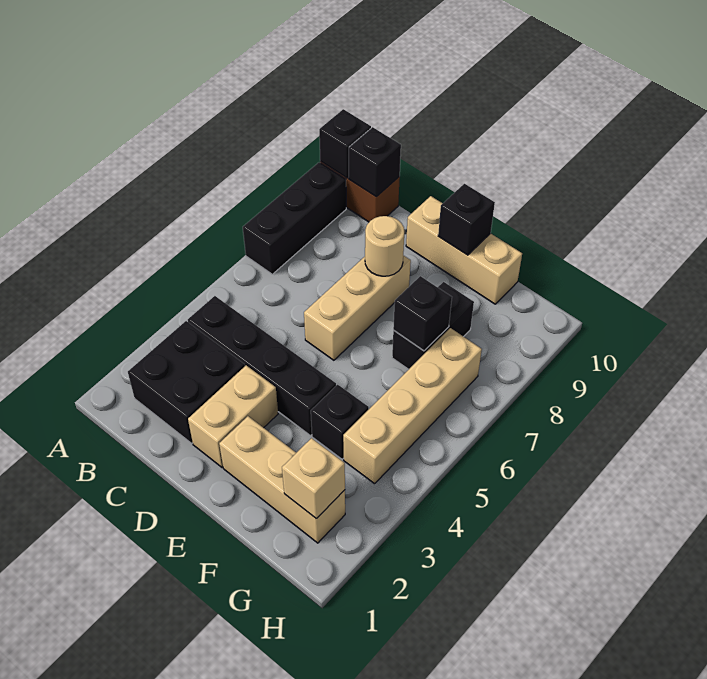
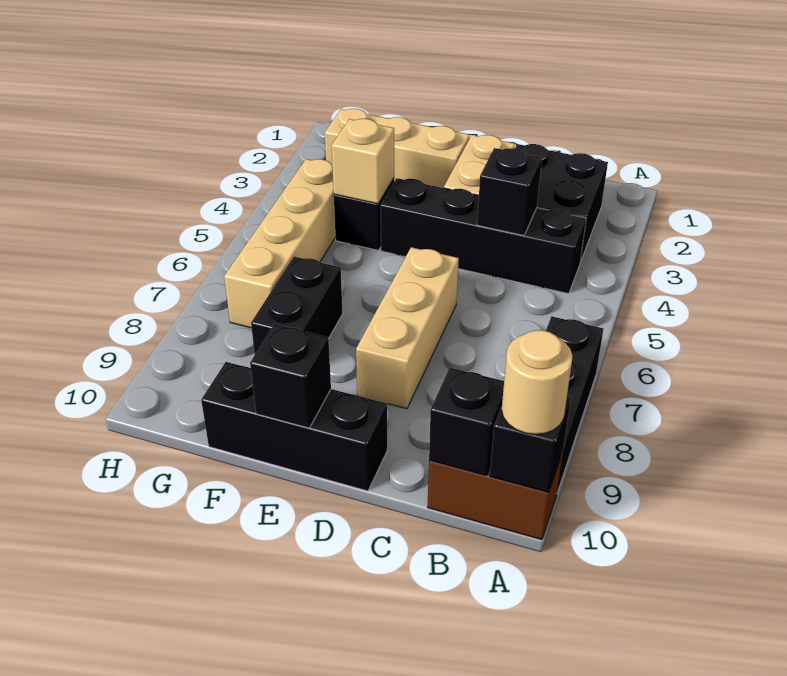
tan 1x1 round brick [365,216,404,276] -> tan 1x1 round brick moved to [502,330,573,434]
tan 1x3 brick [406,196,522,304] -> black 1x3 brick [201,362,387,491]
black 1x1 brick [393,276,452,351] -> black 1x1 brick moved to [477,148,542,235]
tan 1x1 brick [282,438,345,519] -> tan 1x1 brick moved to [332,119,394,204]

